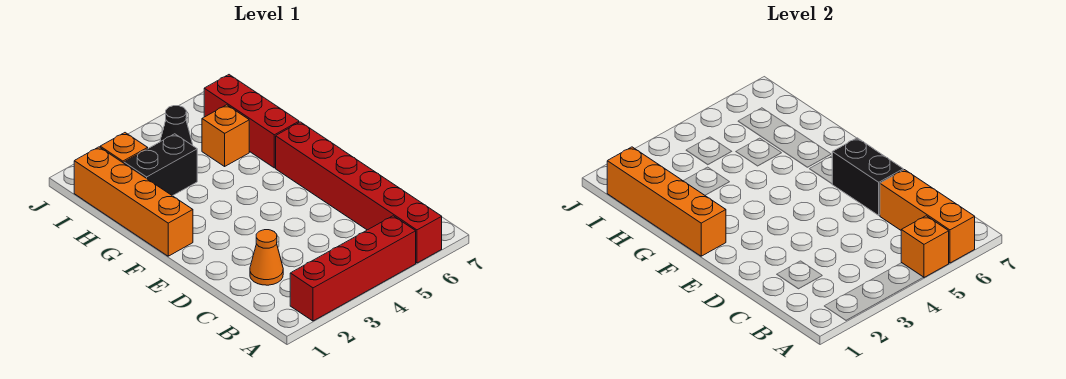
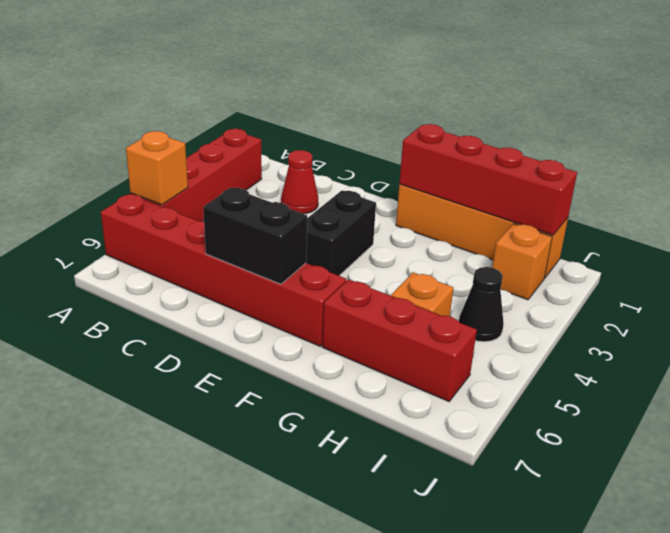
orange 1x3 brick [880,170,975,263] -> none
orange 1x1 cone [250,230,283,285] -> red 1x1 cone [281,150,318,214]
orange 1x4 brick [607,147,726,256] -> red 1x4 brick [399,124,577,235]
black 1x2 brick [124,134,197,196] -> black 1x2 brick moved to [306,191,376,276]

